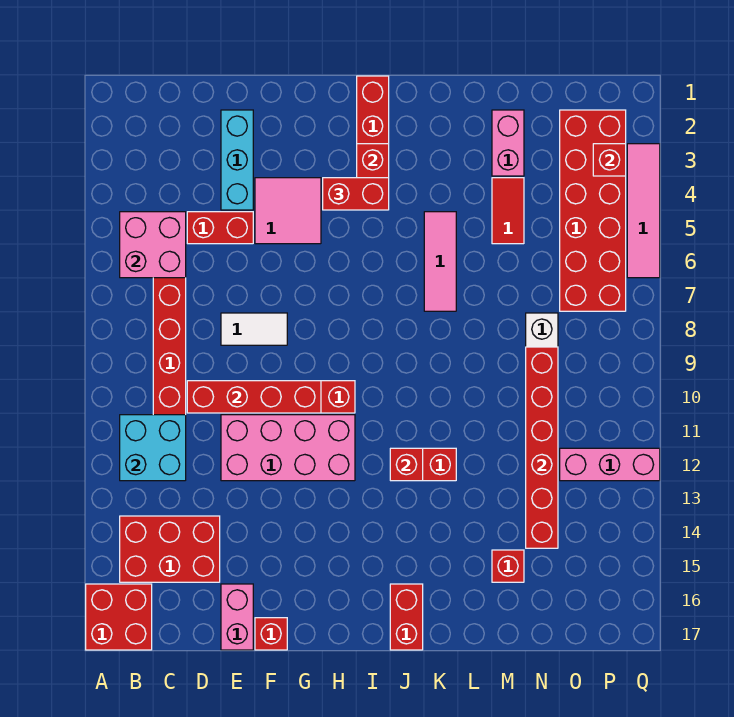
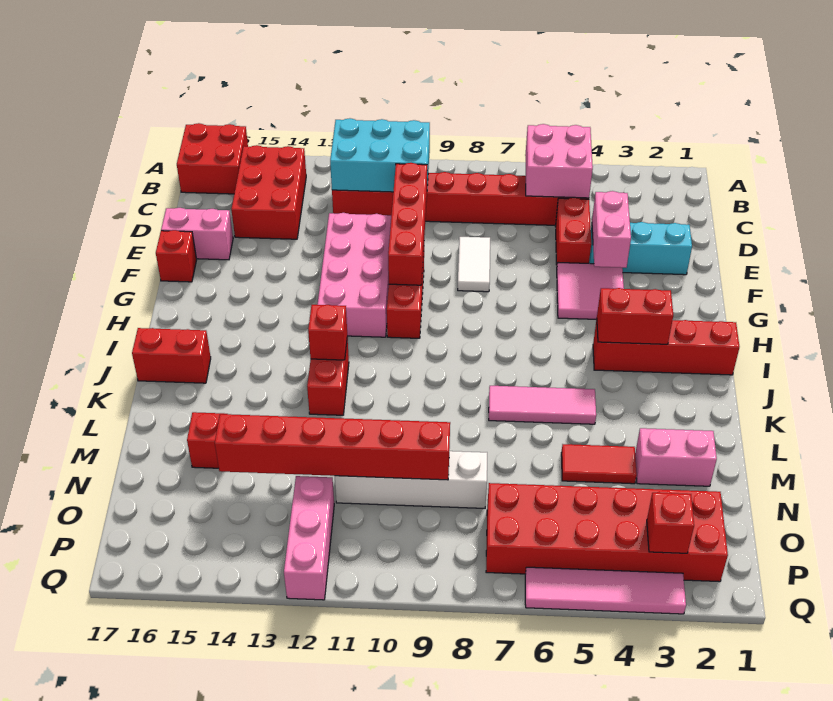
cyan 2x2 brick [120,415,186,481] -> cyan 2x3 brick [330,118,430,192]
none -> pink 1x2 brick [592,191,631,268]
red 1x2 brick [323,178,389,210] -> none

